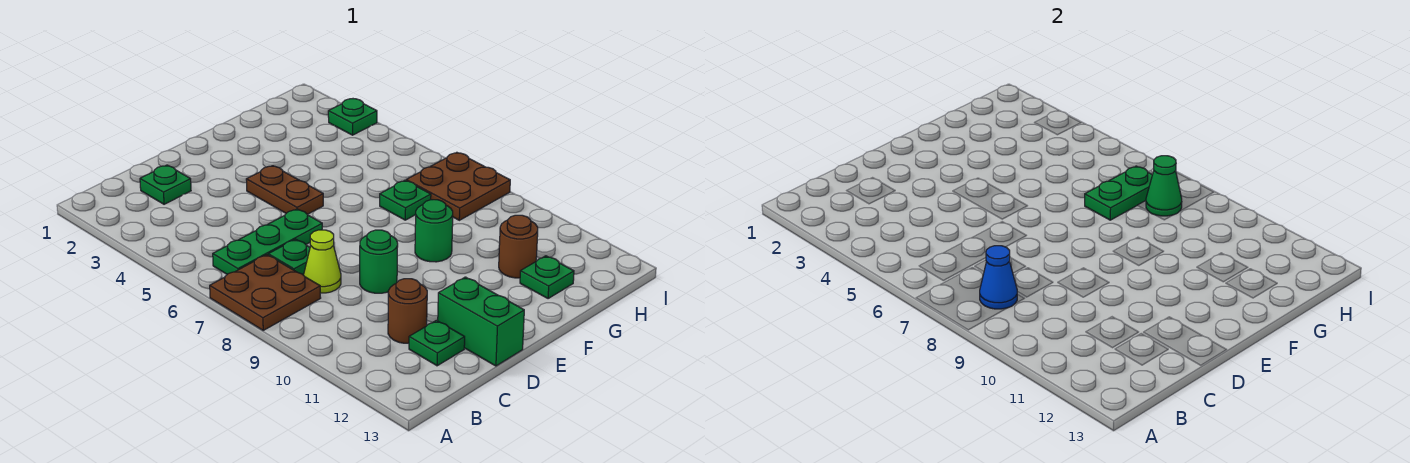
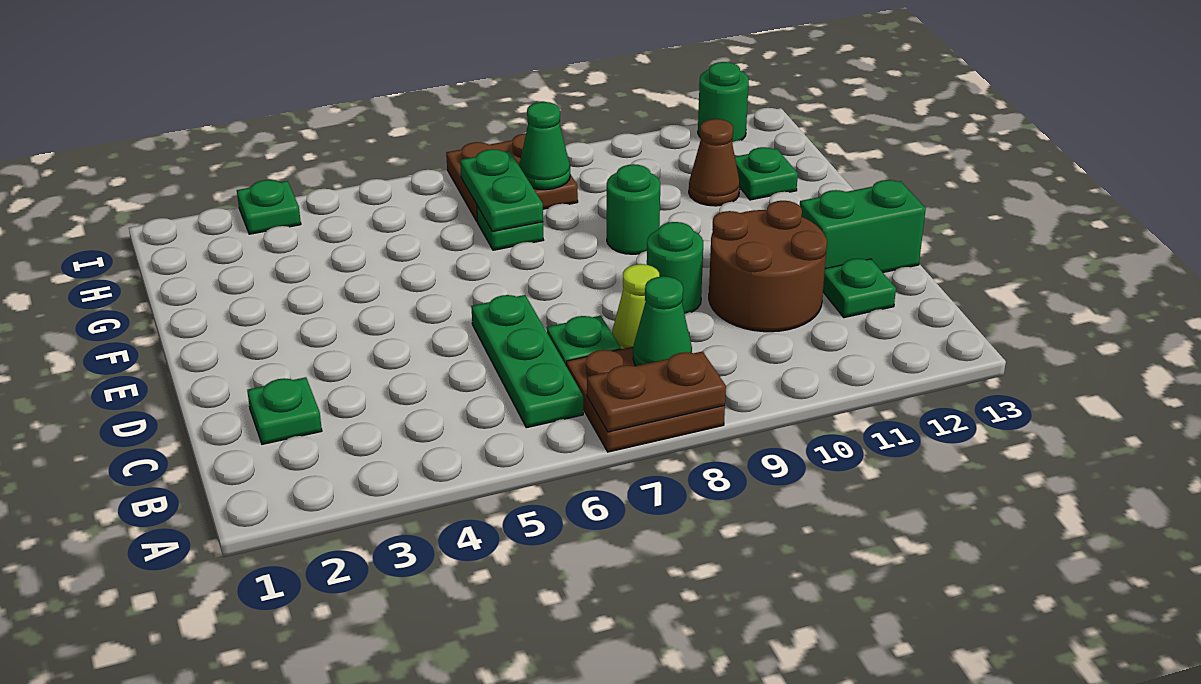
blue 1x1 cone [980,246,1017,309] -> green 1x1 cone [633,276,692,366]
brown 1x1 round brick [388,279,427,343] -> brown 2x2 round brick [709,201,827,332]
brown 1x2 plate [246,166,323,214] -> brown 1x2 plate moved to [587,351,726,432]
brown 1x1 round brick [499,215,538,278] -> brown 1x1 cone [689,119,740,206]
none -> green 1x1 round brick [698,62,749,142]

